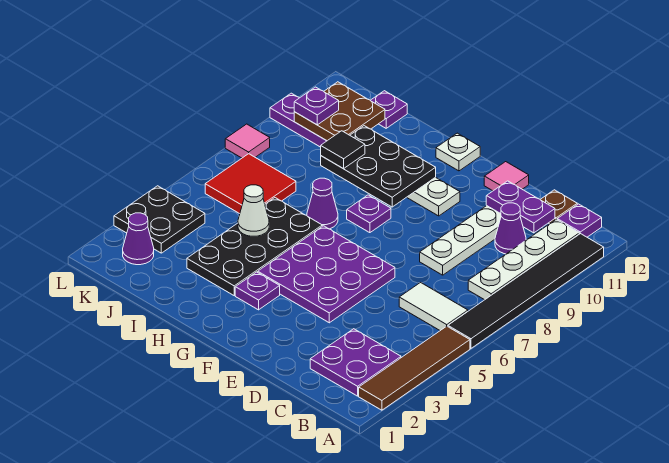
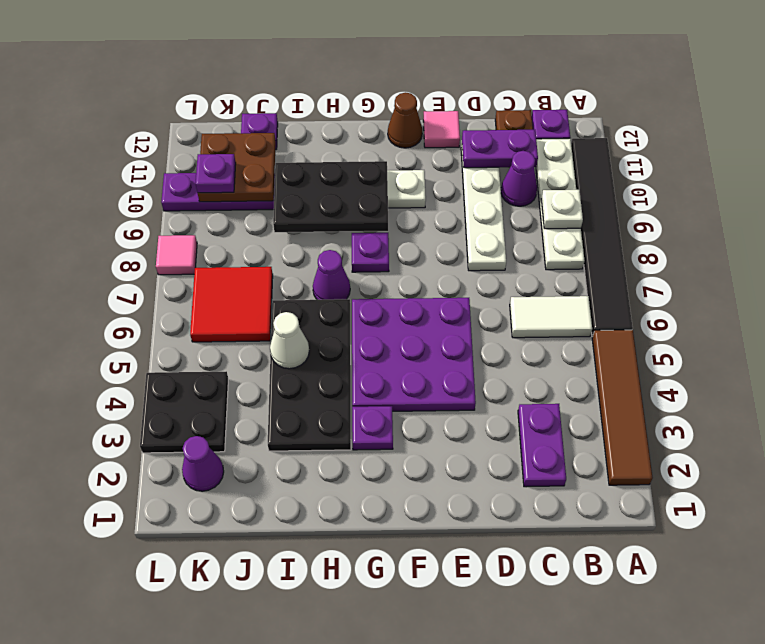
purple 2x2 plate [310,329,401,396] -> purple 1x2 plate [518,404,566,487]
none -> brown 1x1 cone [388,92,422,148]
white 1x1 plate [436,133,480,171] -> white 1x1 plate moved to [541,190,583,229]
black 1x1 tile [321,131,365,169] -> none

